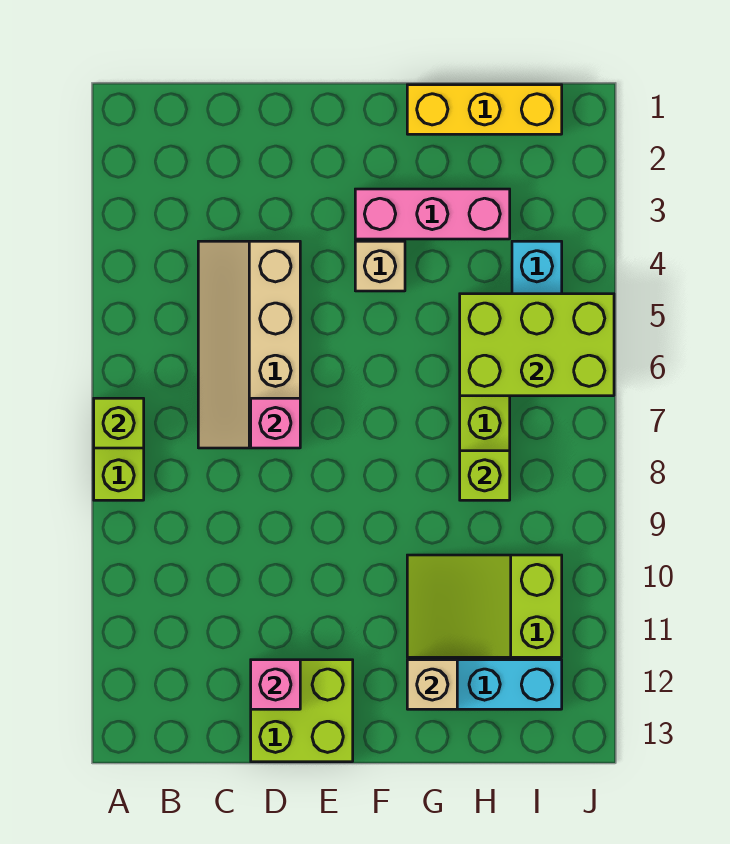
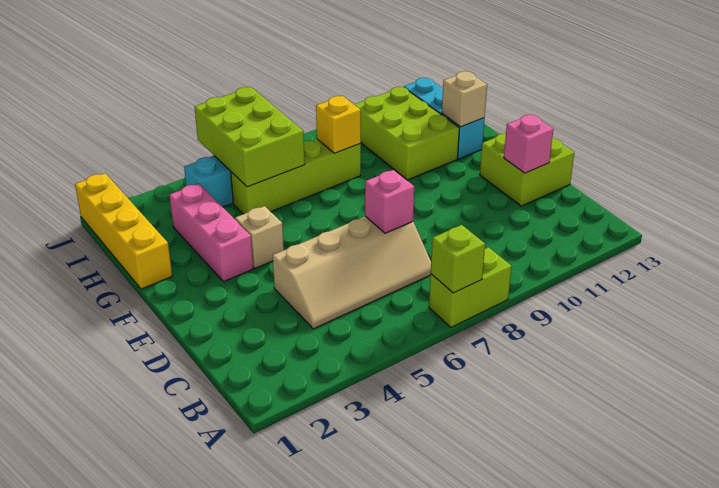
yellow 1x3 brick [407,85,562,134] -> yellow 1x4 brick [75,173,172,289]
lime 2x3 slope [407,555,562,657] -> lime 2x3 brick [354,87,459,180]
lime 1x1 brick [460,451,510,500] -> yellow 1x1 brick [316,96,361,153]

